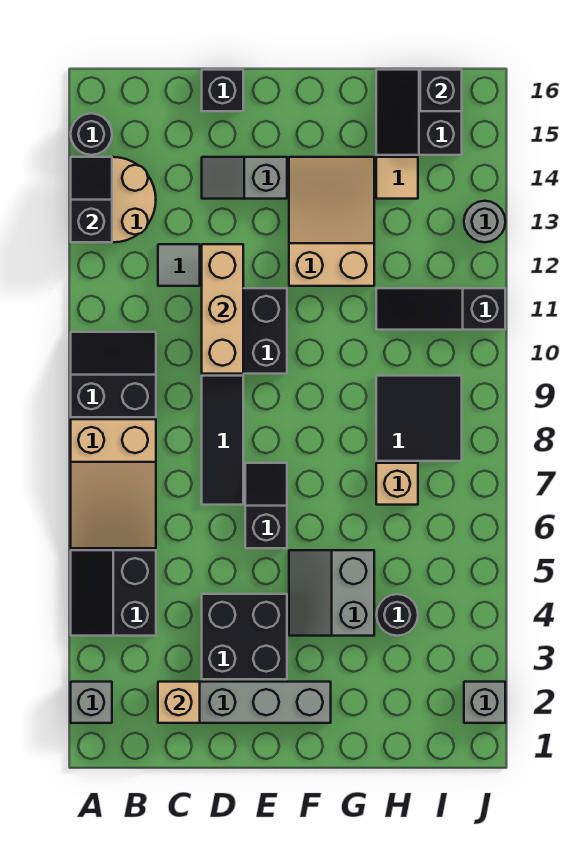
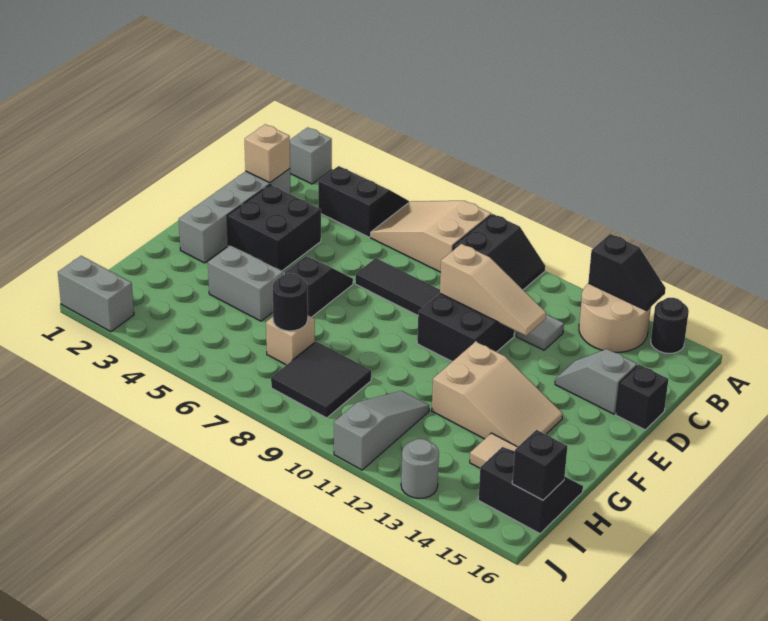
tan 1x3 brick [202,244,243,374] -> tan 1x3 slope [440,244,546,336]
grey 1x2 slope [202,157,287,199] -> grey 1x2 slope turned to [555,349,637,414]
black 1x2 slope [245,463,287,548] -> black 1x2 slope turned to [284,256,353,317]
black 1x1 round brick [377,594,418,636] -> black 1x1 round brick moved to [273,274,308,331]
black 1x3 slope [376,288,505,330] -> grey 1x3 slope [334,391,429,470]
grey 1x1 brick [464,682,505,723] -> grey 1x2 brick [58,256,134,332]

